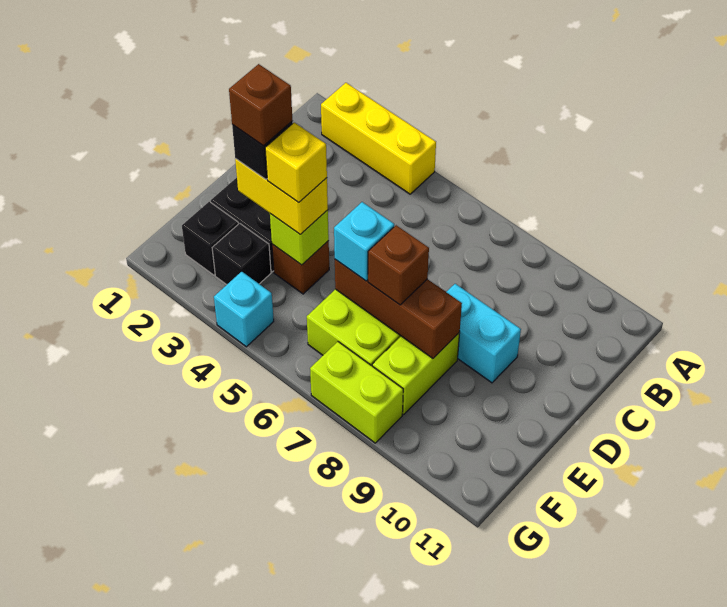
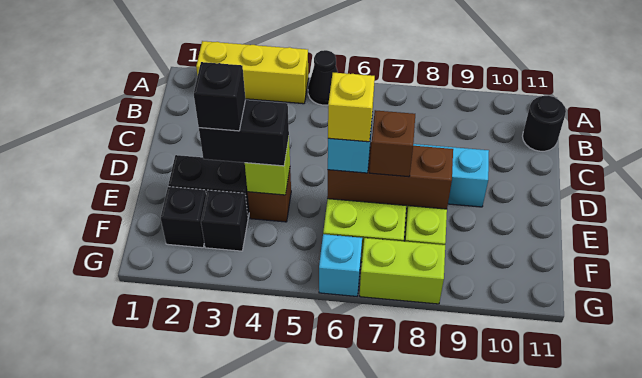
none -> black 1x1 cone [308,50,338,105]
none -> black 1x1 round brick [523,96,566,151]
yellow 1x2 brick [235,159,328,234] -> black 1x2 brick [199,100,289,166]
brown 1x1 brick [229,64,292,146] -> none
yellow 1x1 brick [265,123,327,203] -> yellow 1x1 brick moved to [328,73,375,142]
cyan 1x1 brick [214,271,274,347] -> cyan 1x1 brick moved to [319,234,362,296]

